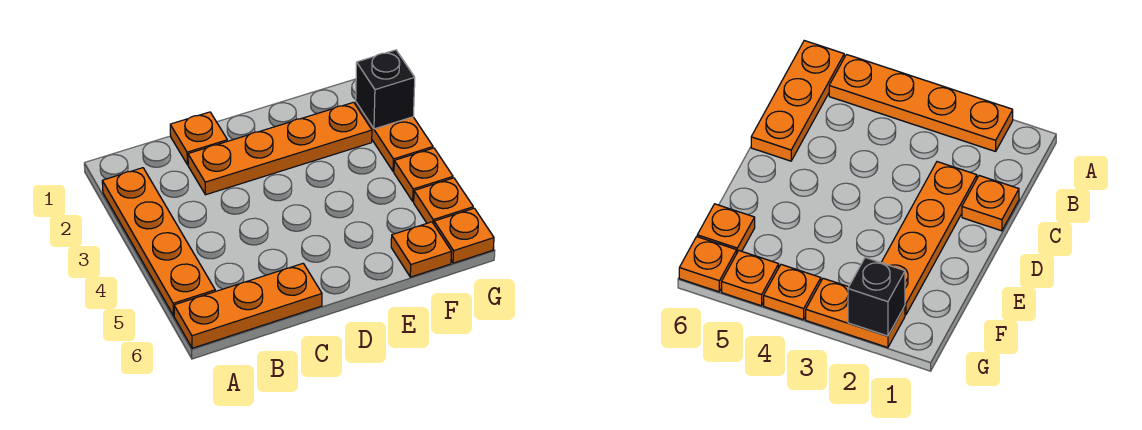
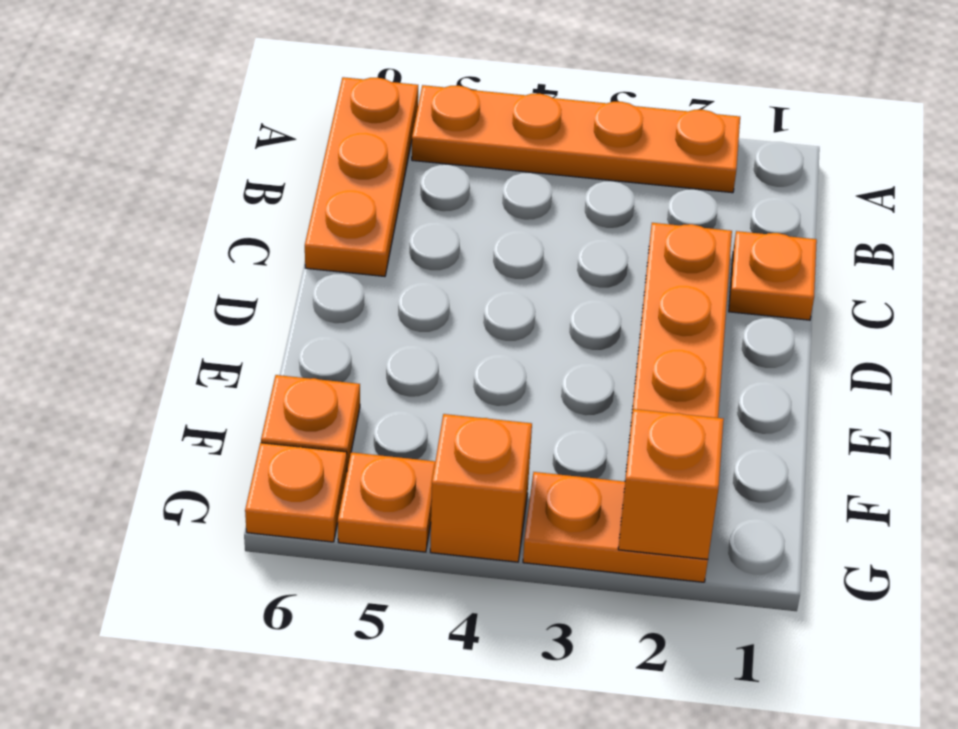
black 1x1 brick [356,50,415,129] -> orange 1x1 brick [618,409,724,559]
orange 1x1 plate [394,148,453,202] -> orange 1x1 brick [430,414,532,562]

